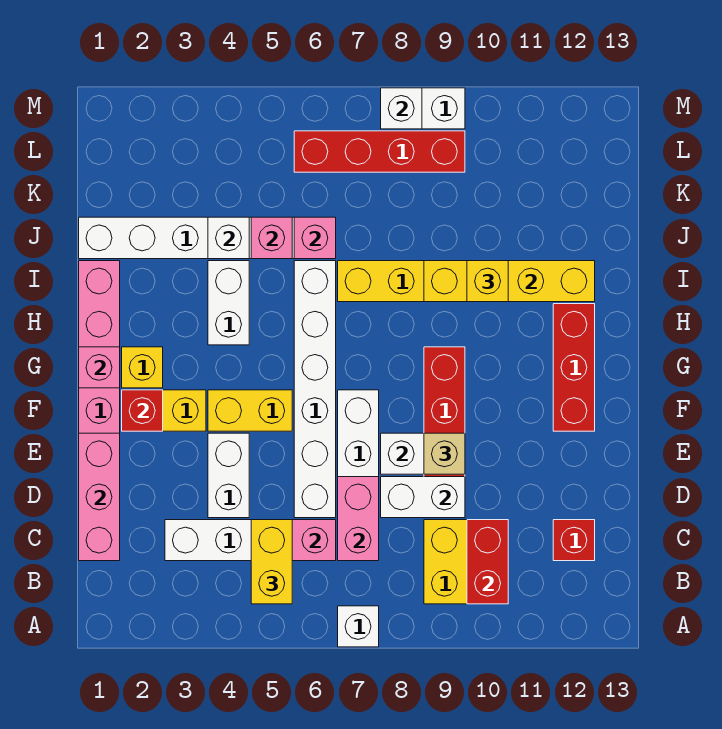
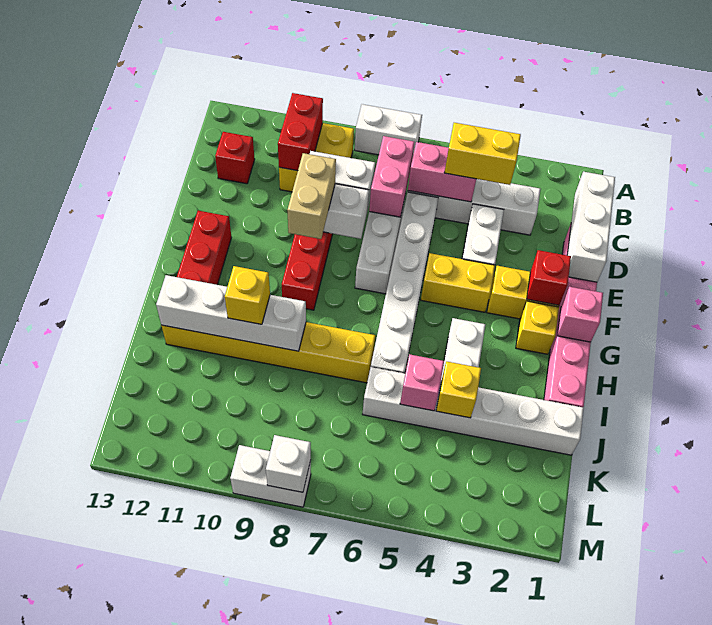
white 1x1 brick [338,606,379,647] -> white 1x2 brick [355,104,422,159]
yellow 1x2 brick [251,520,292,604] -> yellow 1x2 brick turned to [444,123,521,185]
pink 1x3 brick [79,433,120,561] -> white 1x3 brick [567,172,615,282]
tan 1x1 brick [424,433,465,474] -> tan 1x2 brick [287,153,336,239]
yellow 1x4 brick [424,261,595,302] -> white 1x4 brick [156,275,306,351]
white 1x1 brick [208,217,249,259] -> yellow 1x1 brick [436,361,481,418]
pink 1x1 brick [294,217,336,259] -> none
red 1x4 brick [294,131,465,172] -> none

